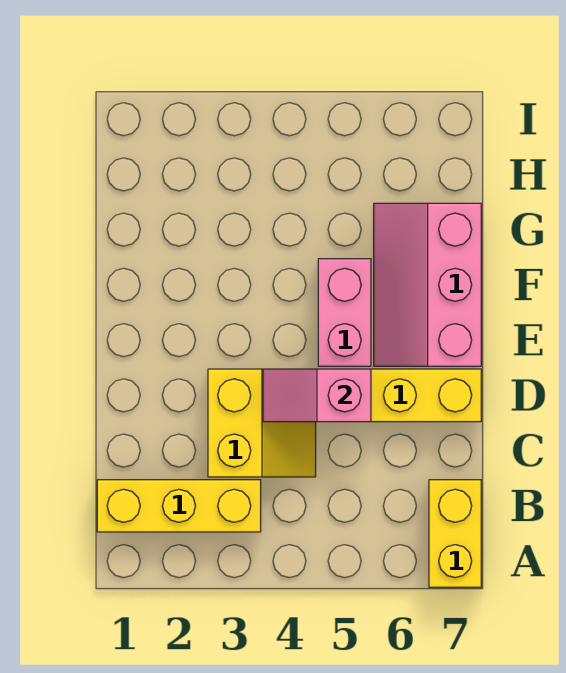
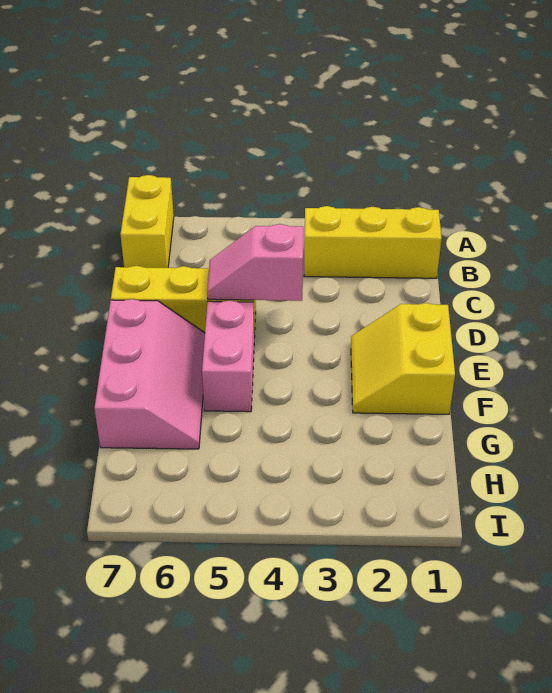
yellow 2x2 slope [208,369,316,477] -> yellow 2x2 slope moved to [351,303,455,414]
pink 1x2 slope [263,369,371,422] -> pink 1x2 slope turned to [207,224,303,301]

